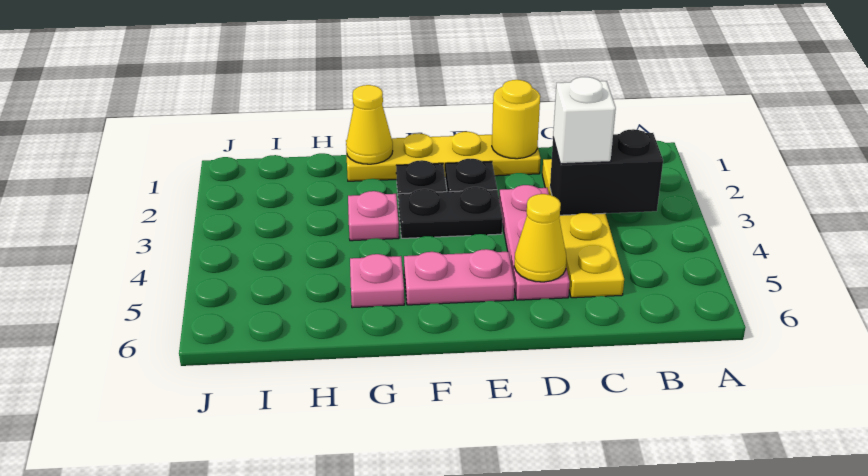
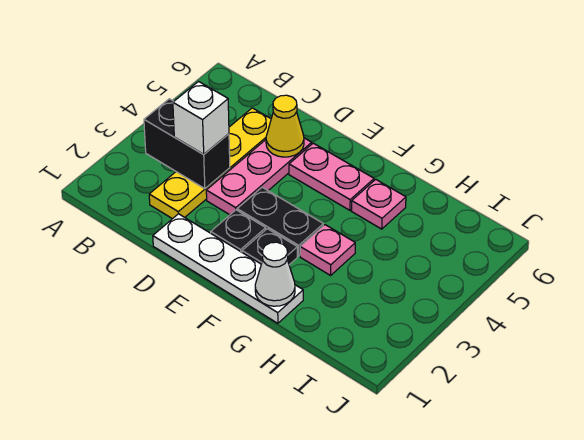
yellow 1x4 plate [346,132,541,181] -> white 1x4 plate [153,214,303,323]
yellow 1x1 round brick [492,80,540,159] -> none
yellow 1x1 cone [346,85,393,164] -> white 1x1 cone [255,242,295,306]

